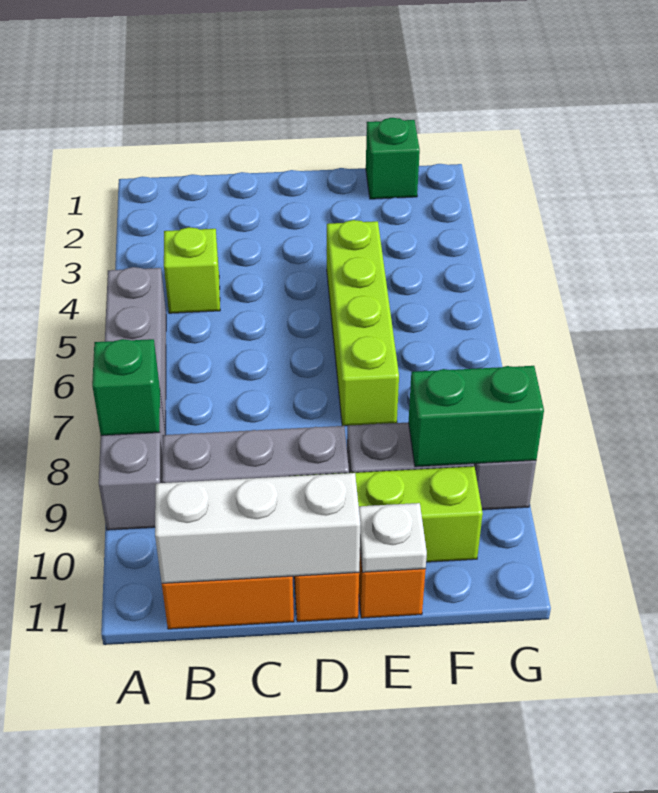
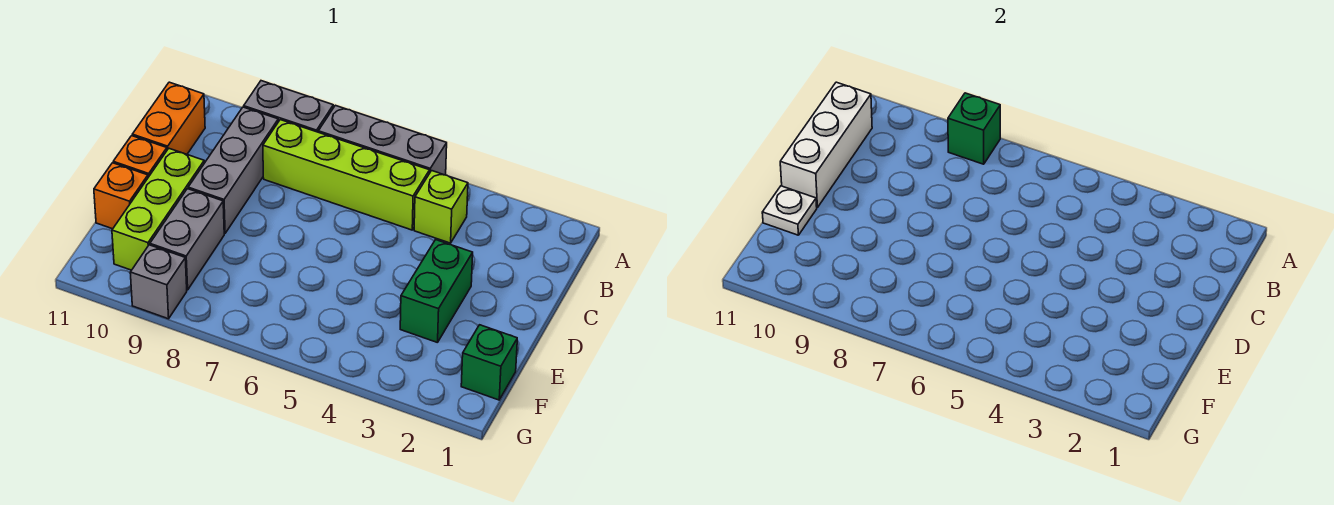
lime 1x4 brick [327,220,399,426] -> lime 1x4 brick moved to [263,120,430,230]
green 1x2 brick [409,366,544,467] -> green 1x2 brick moved to [400,240,473,343]

